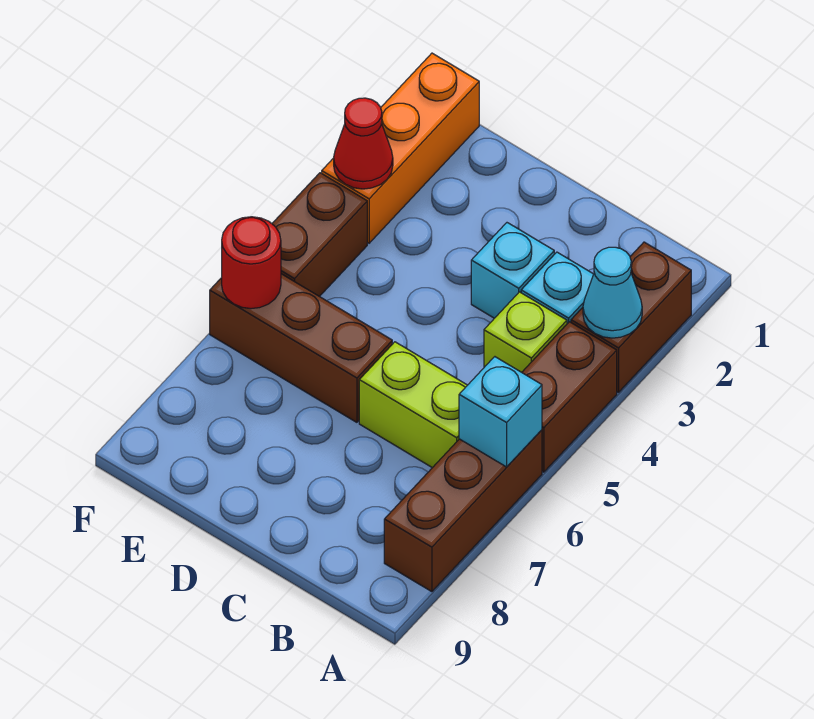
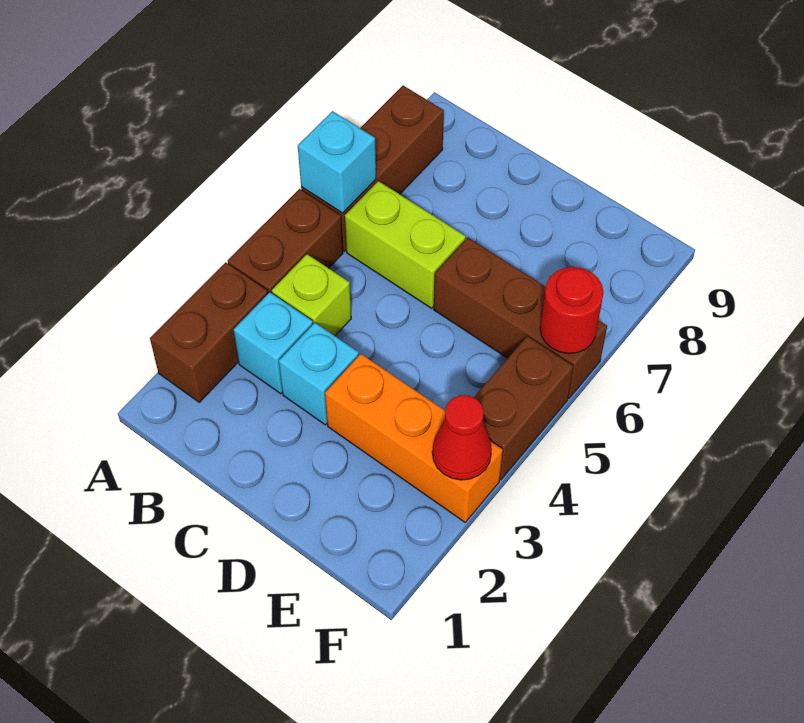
cyan 1x1 cone [583,247,642,338] -> none
orange 1x3 brick [322,53,479,243] -> orange 1x3 brick turned to [325,354,503,522]

